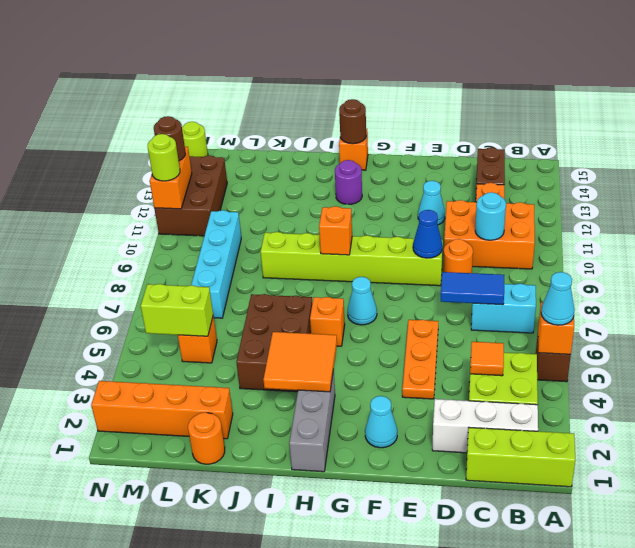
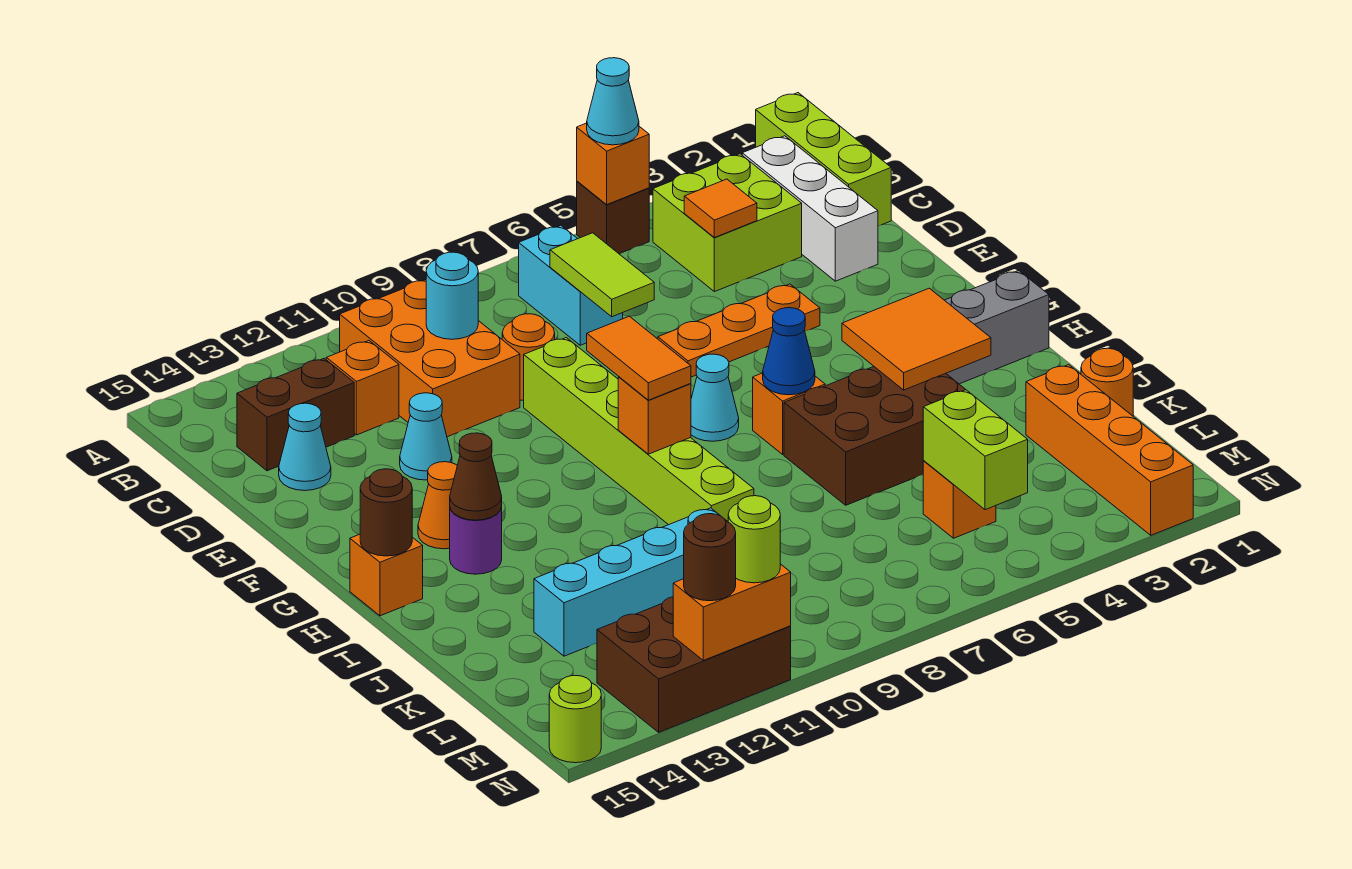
blue 1x2 tile [441,272,504,305] -> lime 1x2 tile [550,233,654,317]
blue 1x1 cone [413,210,442,258] -> blue 1x1 cone moved to [763,308,815,395]
cyan 1x1 cone [365,396,397,448] -> cyan 1x1 cone moved to [279,403,331,491]
none -> orange 1x2 tile [587,316,691,400]
none -> orange 1x1 cone [418,462,457,549]
none -> brown 1x1 cone [450,433,502,520]
cyan 1x4 brick [191,210,241,318] -> cyan 1x4 brick moved to [534,508,728,656]

